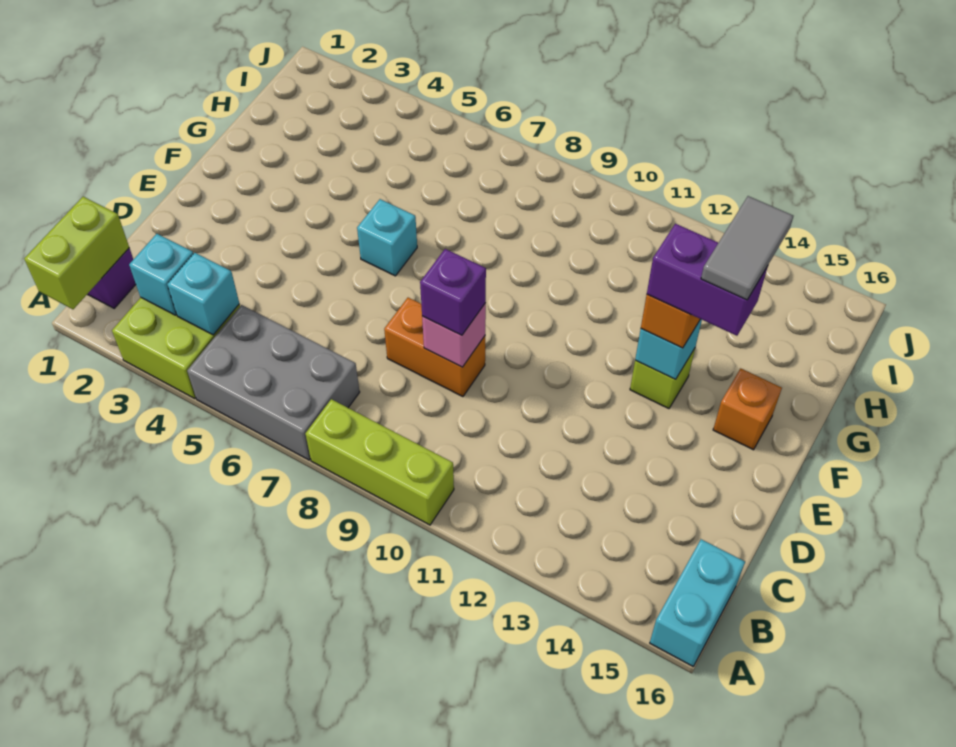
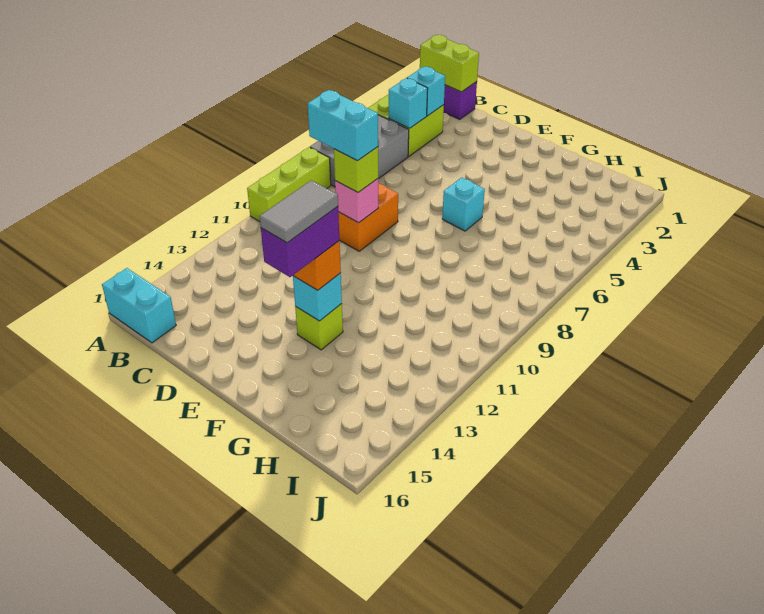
none -> cyan 1x2 brick [308,90,378,161]
purple 1x1 brick [420,249,486,335] -> lime 1x1 brick [334,147,378,192]
grey 1x2 tile [701,196,793,300] -> grey 1x2 tile turned to [259,180,338,243]
orange 1x1 brick [713,368,782,450] -> none

